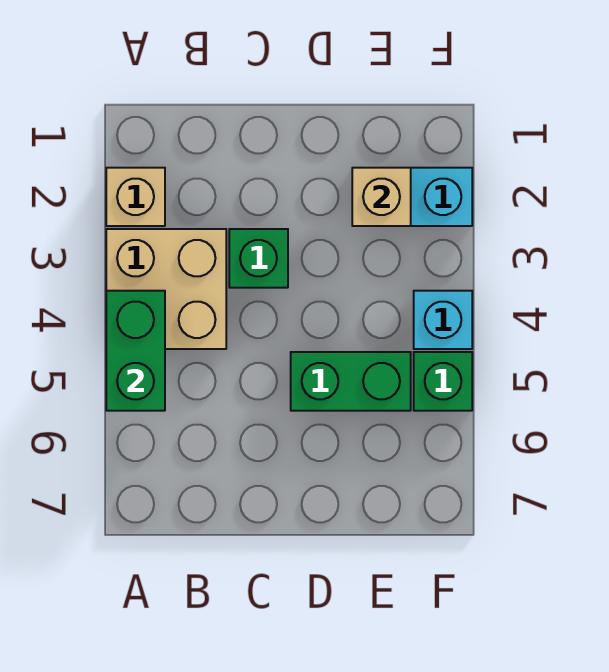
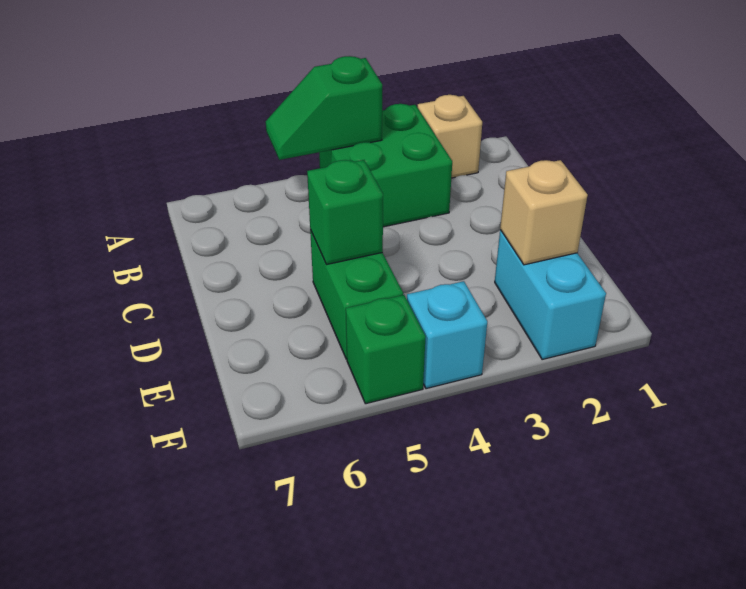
tan 2x2 brick [106,229,226,349] -> green 2x2 brick [319,104,452,227]
green 1x2 brick [106,291,165,411] -> green 1x2 slope [266,56,382,160]
green 1x1 brick [229,229,288,288] -> green 1x1 brick moved to [307,160,383,265]

